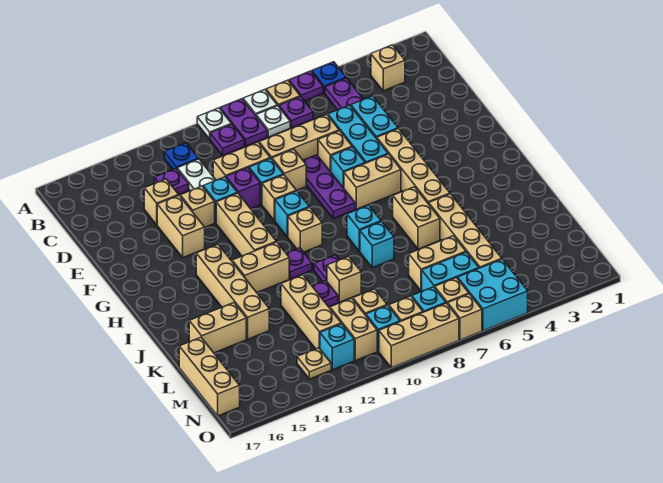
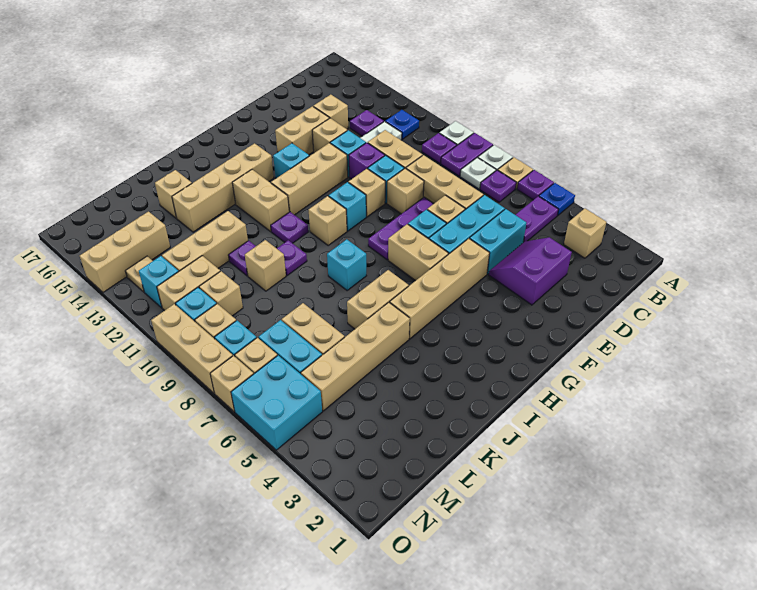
none -> purple 2x2 slope [489,237,572,305]
cyan 1x1 brick [360,222,394,268] -> cyan 1x1 brick moved to [273,143,309,178]
tan 1x2 brick [189,303,246,353] -> tan 1x1 brick [155,170,192,218]
tan 1x3 brick [179,337,240,416] -> tan 1x3 brick moved to [80,212,170,292]

